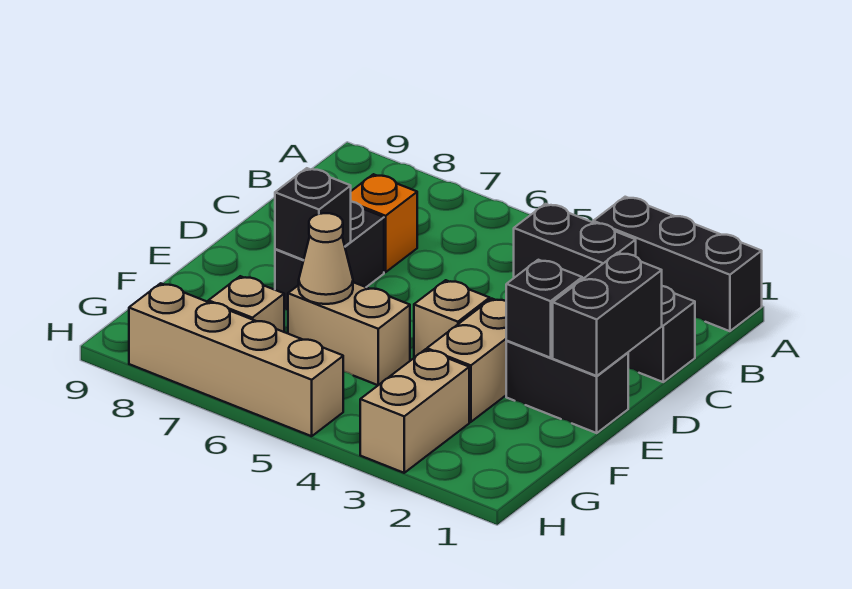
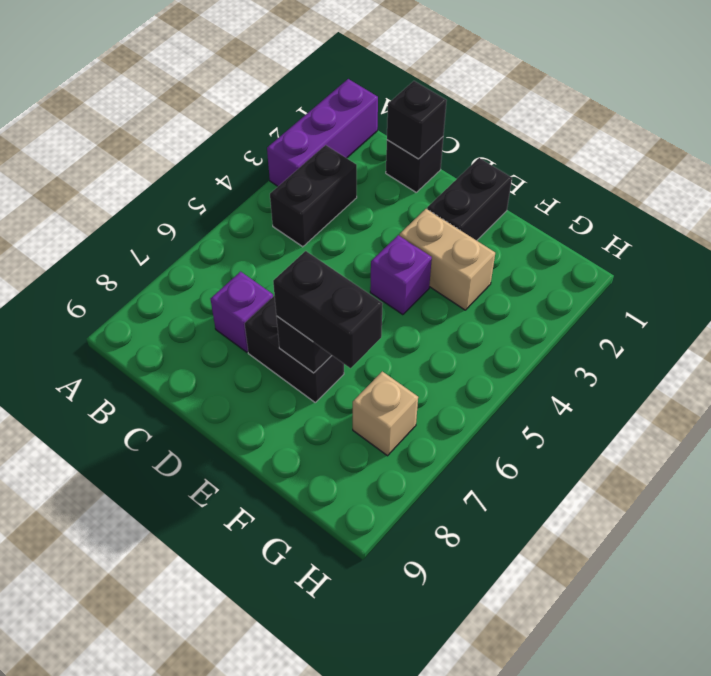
black 1x3 brick [593,197,762,331] -> purple 1x3 brick [267,79,378,186]
orange 1x1 brick [351,174,417,272] -> purple 1x1 brick [210,272,273,352]
black 1x2 brick [553,253,662,376] -> black 1x2 brick moved to [273,251,383,368]
black 1x1 brick [506,260,582,358] -> black 1x1 brick moved to [387,81,447,159]
tan 1x1 brick [414,280,490,358] -> purple 1x1 brick [370,235,432,315]
tan 1x2 brick [288,282,410,385] -> none
tan 1x1 cone [299,213,353,304] -> none
tan 1x2 brick [360,349,469,473] -> none
tan 1x4 brick [129,283,343,436] -> none

